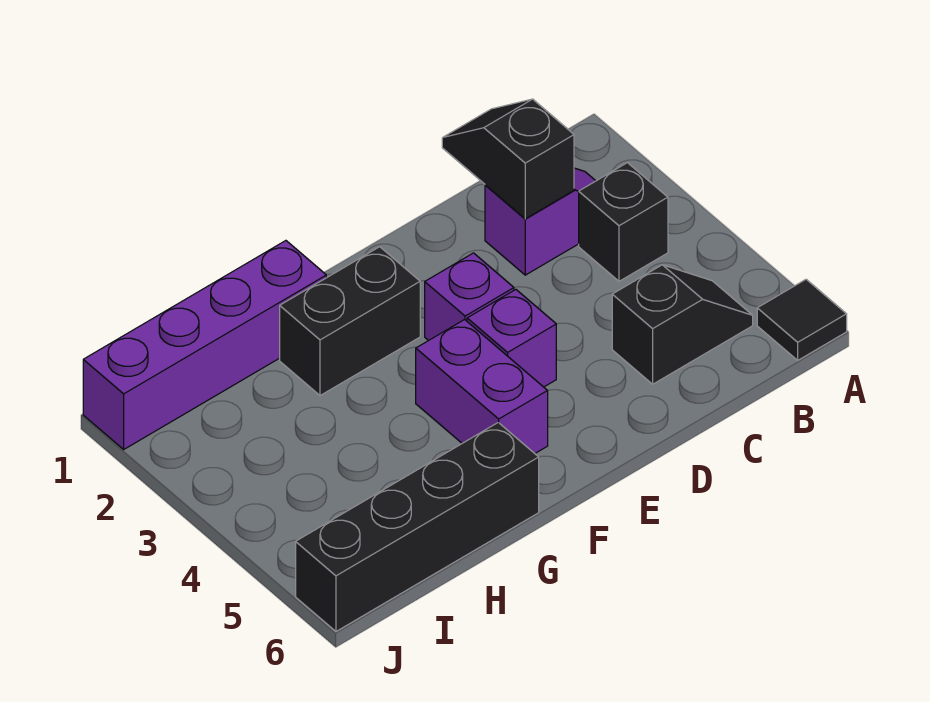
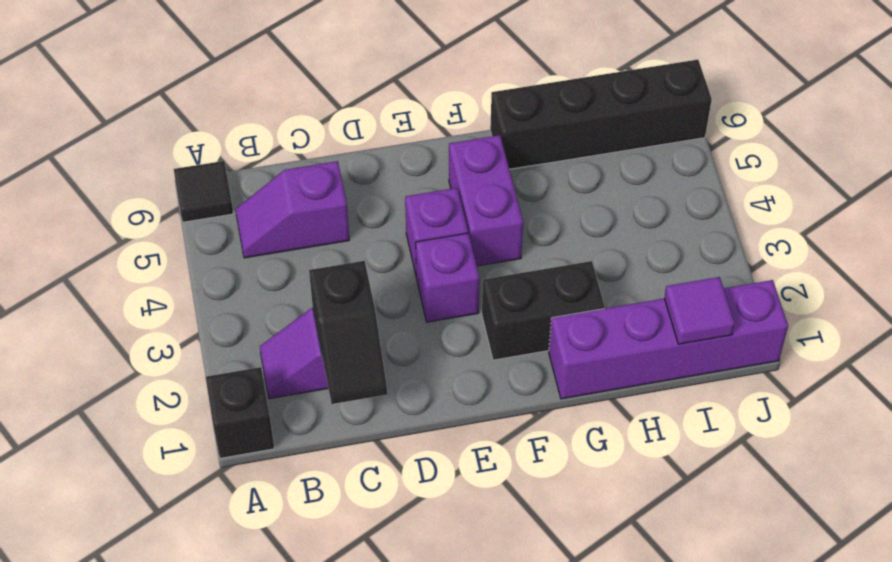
black 1x1 brick [579,163,668,281] -> black 1x1 brick moved to [206,367,275,458]
black 1x2 slope [612,265,753,384] -> purple 1x2 slope [236,161,349,258]
none -> purple 1x1 tile [664,277,735,344]

